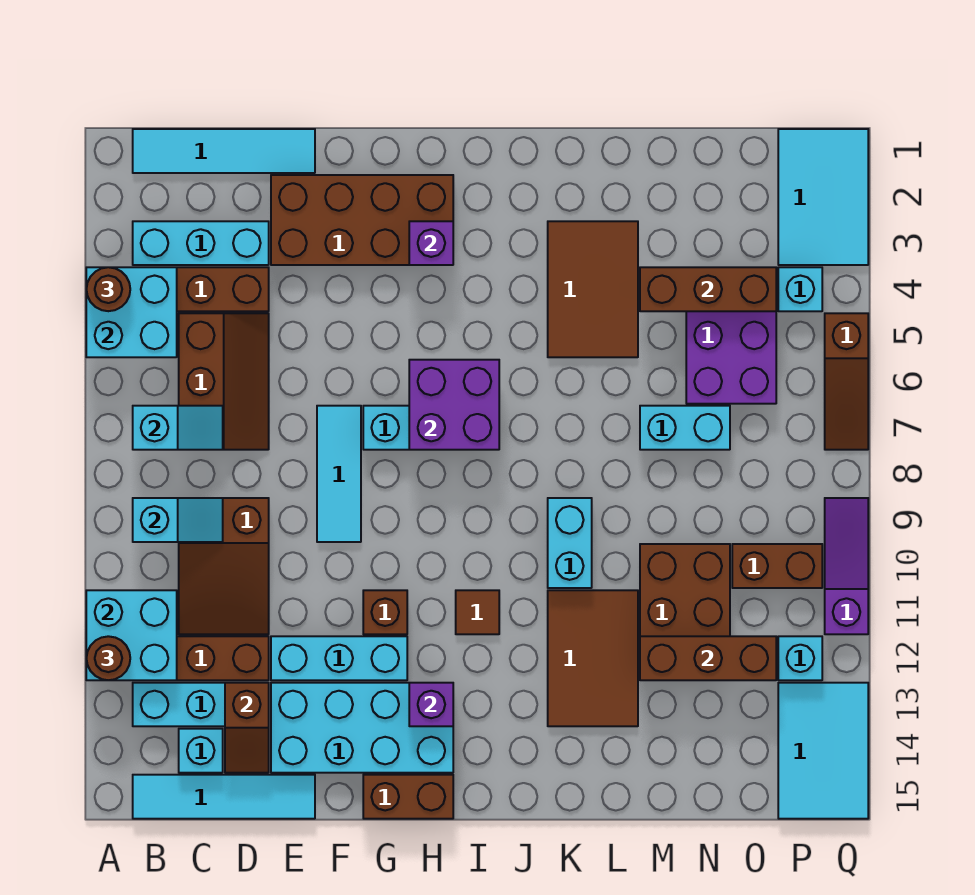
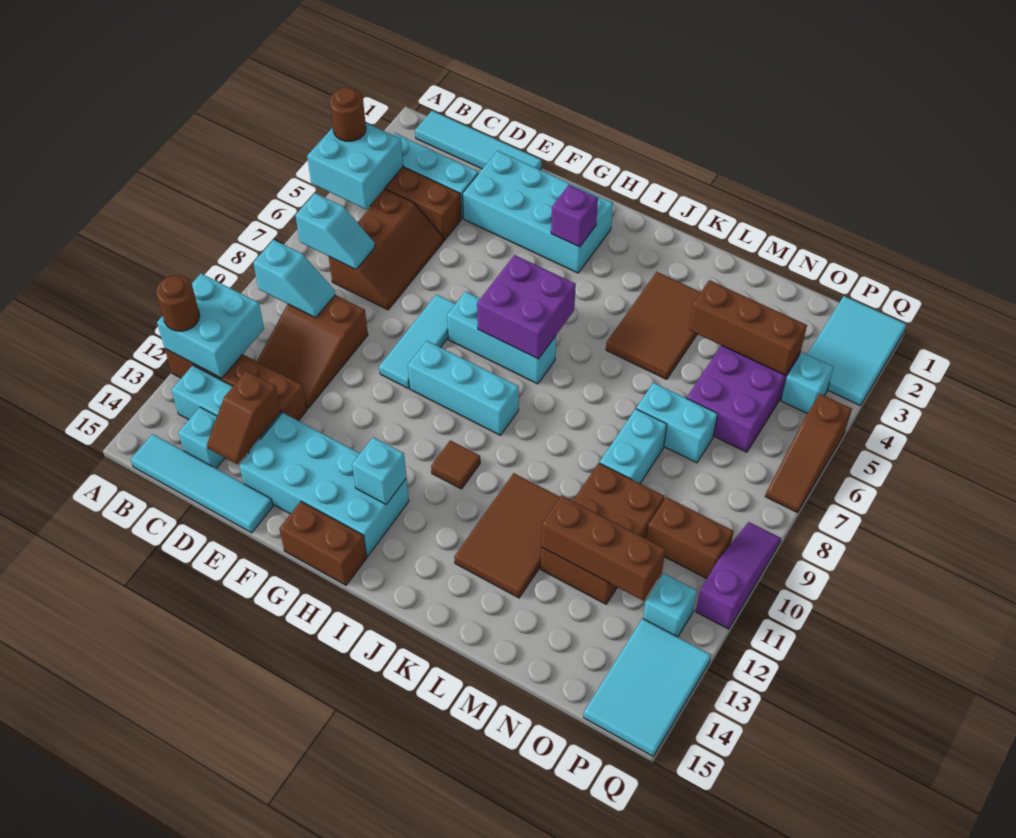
brown 2x4 brick [271,175,453,265] -> cyan 2x4 brick [463,151,613,273]
cyan 1x3 brick [271,636,407,680] -> cyan 1x3 brick moved to [408,341,519,435]
brown 1x1 brick [363,590,407,634] -> none
purple 1x1 brick [409,683,453,726] -> cyan 1x1 brick [352,437,406,504]
cyan 1x2 brick [548,498,592,588] -> cyan 1x2 brick moved to [600,409,667,483]

